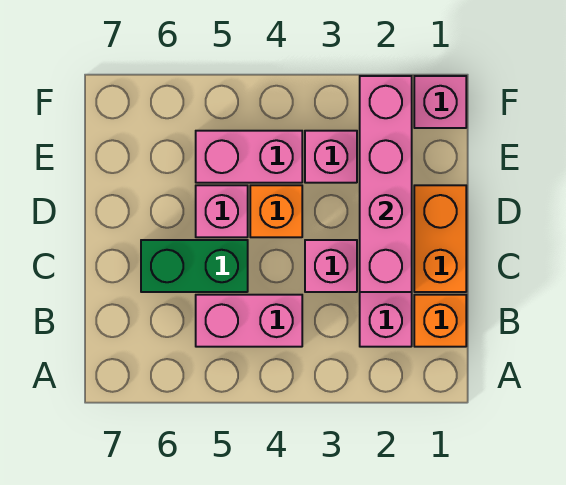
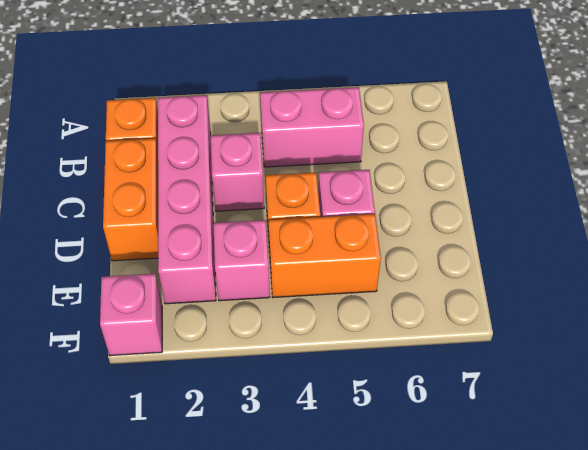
pink 1x4 brick [360,76,412,292] -> none
green 1x2 brick [141,240,248,292] -> none
pink 1x2 brick [196,131,302,183] -> orange 1x2 brick [268,214,381,297]

